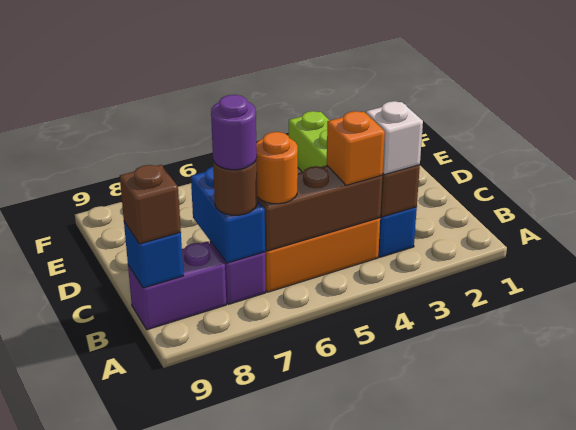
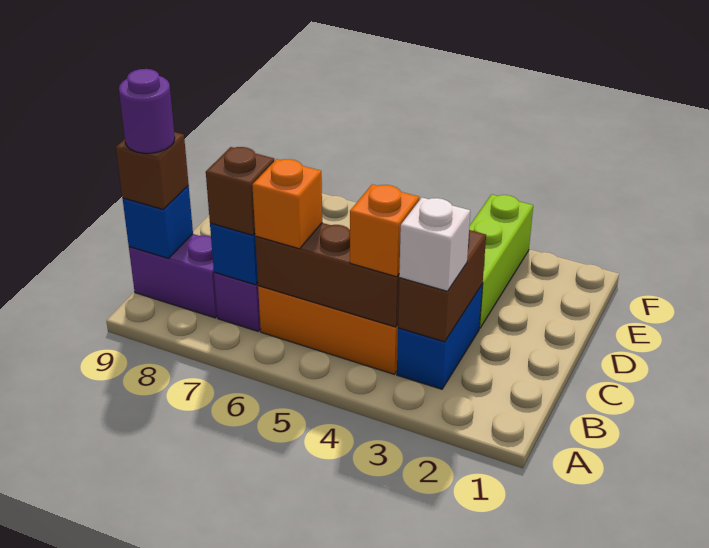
orange 1x1 round brick [256,132,298,204] -> orange 1x1 brick [252,159,322,249]
brown 1x1 round brick [213,159,257,215] -> brown 1x1 brick [206,147,274,235]
purple 1x1 round brick [211,95,257,170] -> purple 1x1 round brick moved to [119,69,175,153]

